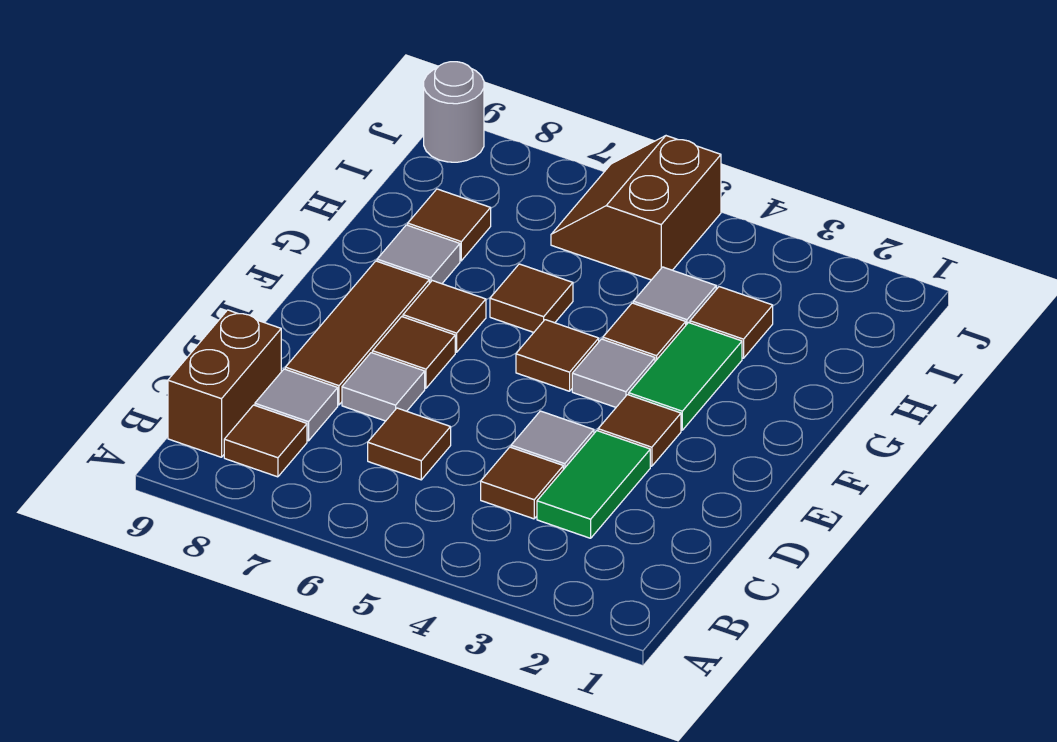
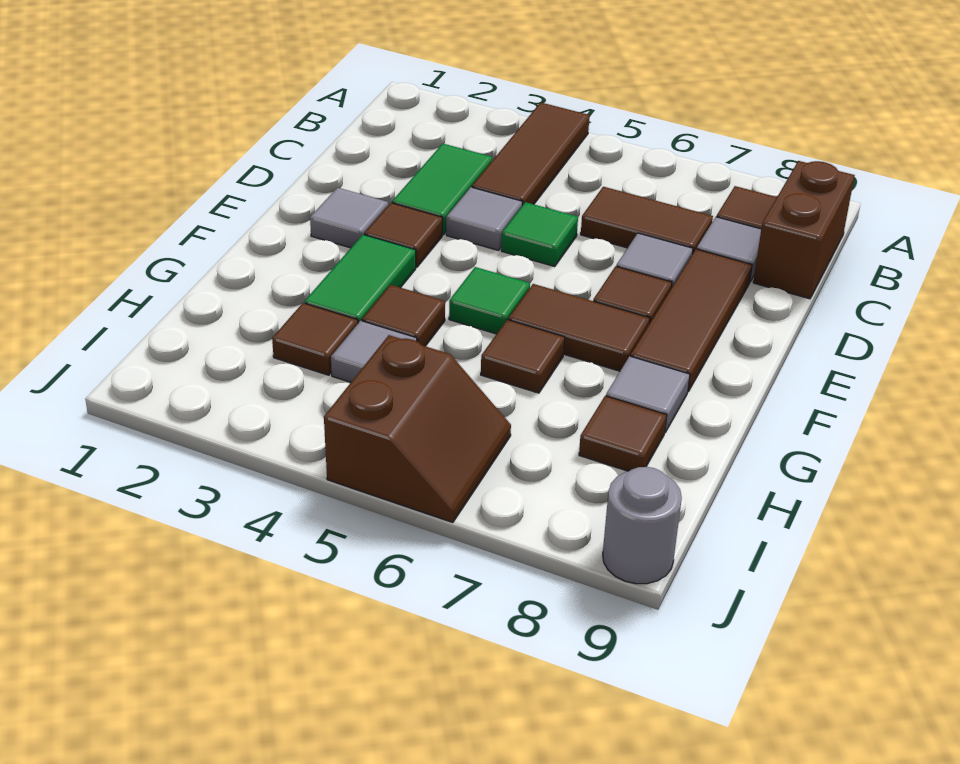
brown 1x1 tile [481,447,563,519] -> brown 1x3 tile [472,102,590,205]
brown 1x1 tile [368,408,451,480] -> brown 1x2 tile [581,187,713,254]
none -> green 1x1 tile [501,202,578,266]
grey 1x1 tile [572,339,655,407] -> grey 1x1 tile moved to [310,188,388,248]
brown 1x1 tile [516,320,599,391] -> green 1x1 tile [449,267,530,334]
brown 1x1 tile [403,281,486,352] -> brown 1x2 tile [508,284,650,371]

